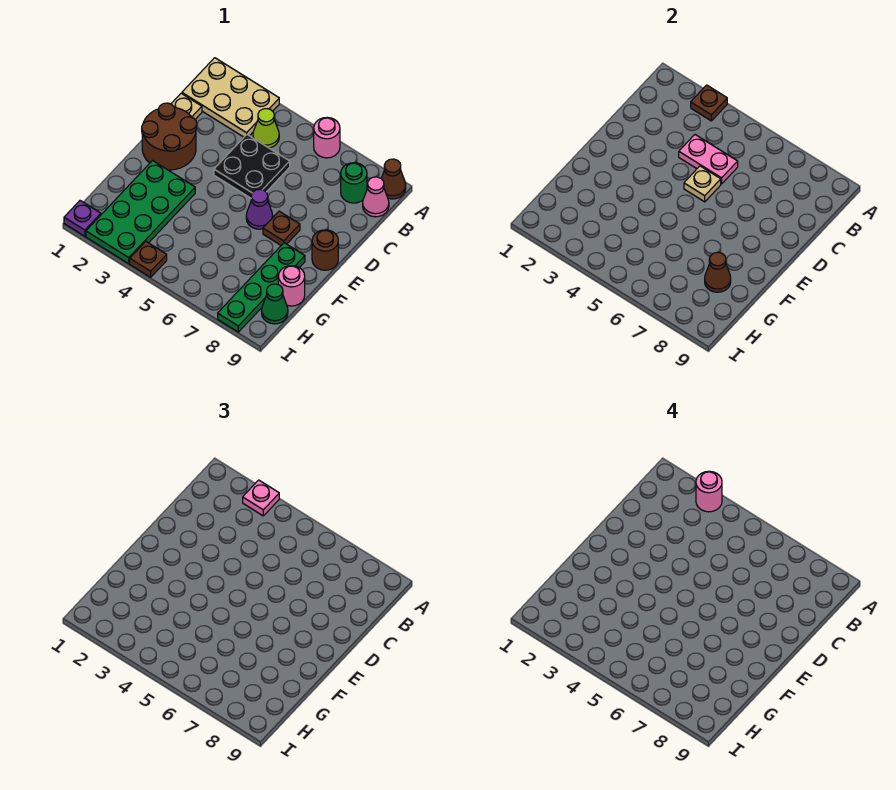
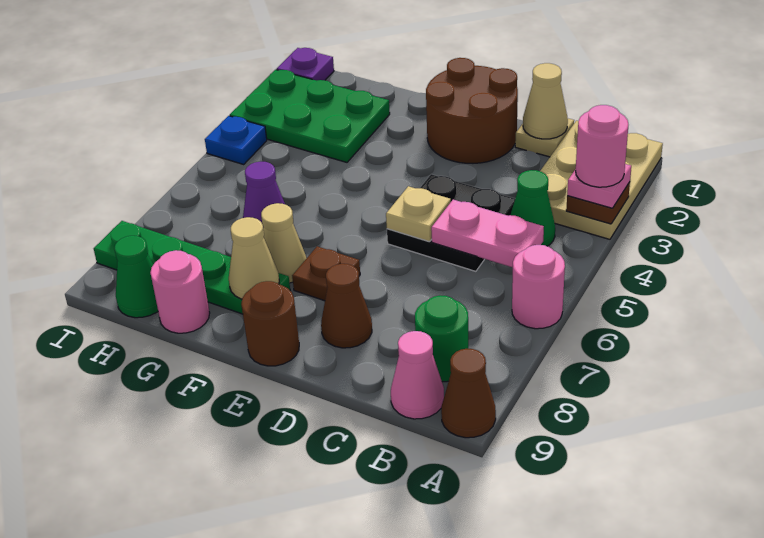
lime 1x1 cone [253,109,279,148] -> green 1x1 cone [511,170,555,246]
none -> tan 1x1 cone [523,63,568,139]
pink 1x2 plate [679,135,738,184] -> pink 1x2 plate turned to [431,200,544,267]
purple 1x1 cone [246,189,273,229] -> purple 1x1 cone moved to [243,162,285,223]
green 2x4 plate [86,161,195,264] -> green 2x3 plate [230,70,390,162]
none -> tan 1x1 cone [261,203,307,283]
none -> tan 1x1 cone [229,217,279,299]
brown 1x1 cone [705,252,731,292] -> brown 1x1 cone moved to [321,264,372,348]
brown 1x1 plate [130,242,167,277] -> blue 1x1 plate [205,116,267,164]

